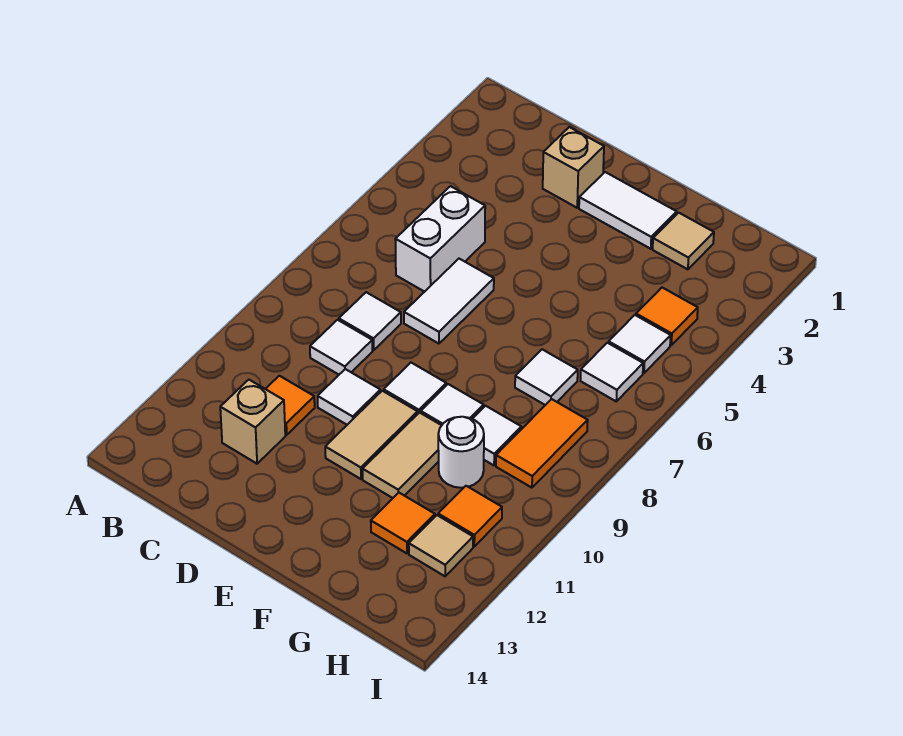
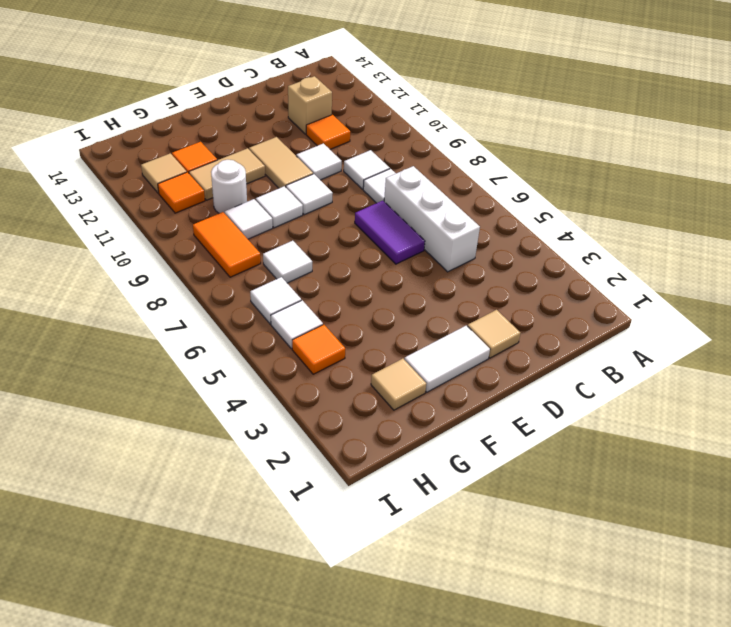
white 1x2 brick [395,186,485,292] -> white 1x3 brick [384,166,480,272]
tan 1x1 brick [543,127,604,208] -> tan 1x1 tile [468,310,520,358]
white 1x2 tile [404,259,494,344] -> purple 1x2 tile [355,201,425,264]
tan 1x2 tile [363,413,442,498] -> tan 1x2 tile turned to [189,148,265,200]

